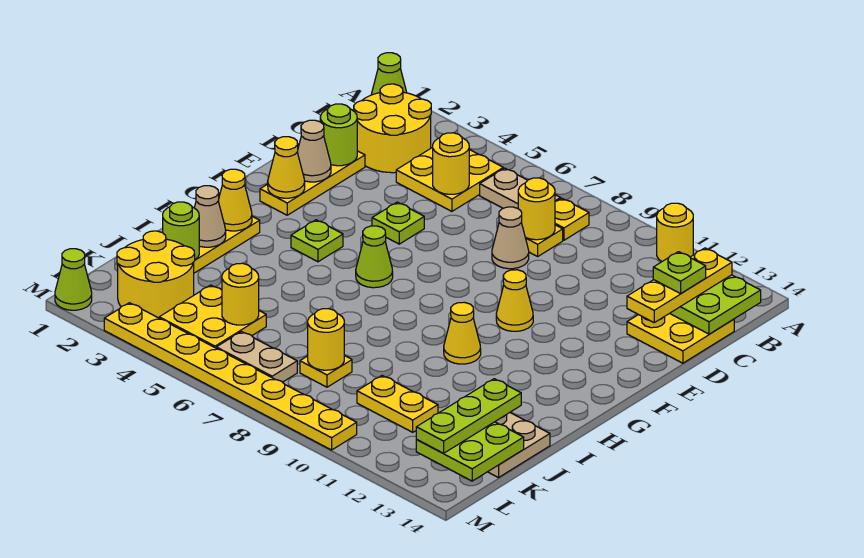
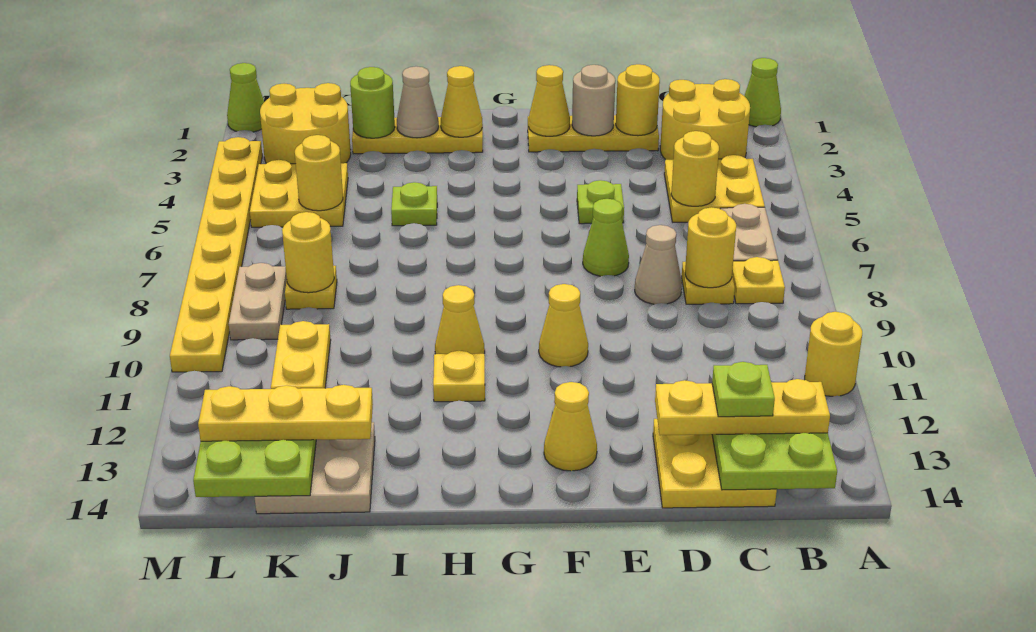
lime 1x1 round brick [320,104,357,166] -> yellow 1x1 round brick [616,64,660,136]
tan 1x1 cone [297,120,331,182] -> tan 1x1 round brick [572,65,615,136]
none -> yellow 1x1 cone [544,382,597,471]
lime 1x1 plate [291,220,343,262] -> lime 1x1 plate moved to [391,182,437,226]
lime 1x1 cone [356,226,393,288] -> lime 1x1 cone moved to [583,199,629,276]
none -> yellow 1x1 plate [433,351,485,402]
lime 1x3 plate [416,379,521,453] -> yellow 1x3 plate [198,385,373,441]
tan 1x2 plate [216,332,297,382] -> tan 1x2 plate moved to [229,263,287,340]

